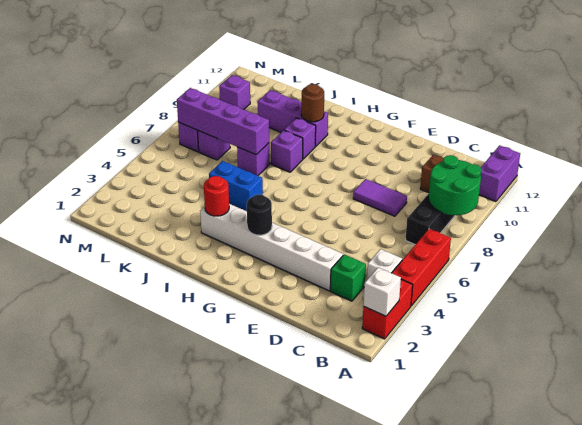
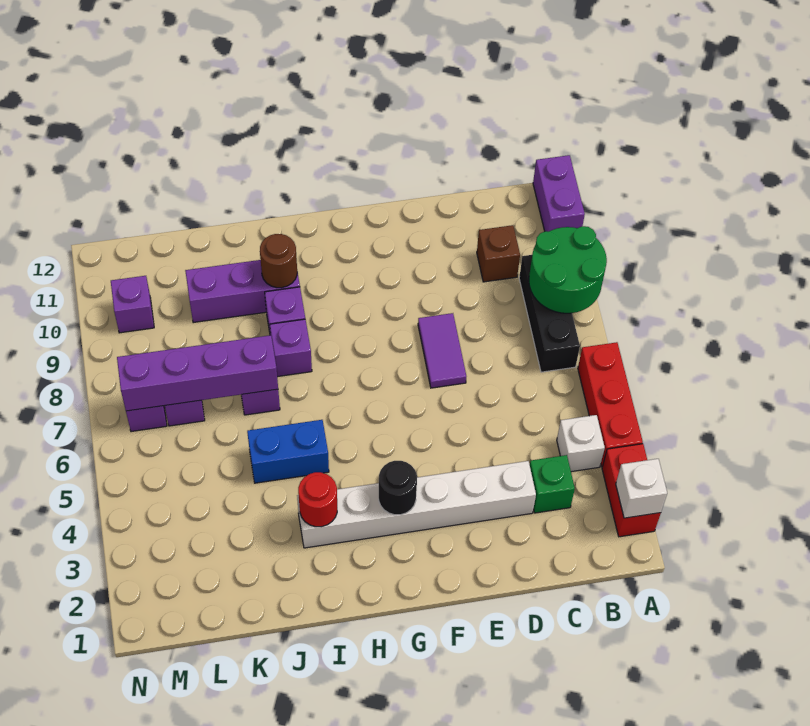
purple 1x2 tile [353,179,407,216] -> purple 1x2 tile turned to [418,313,466,388]

